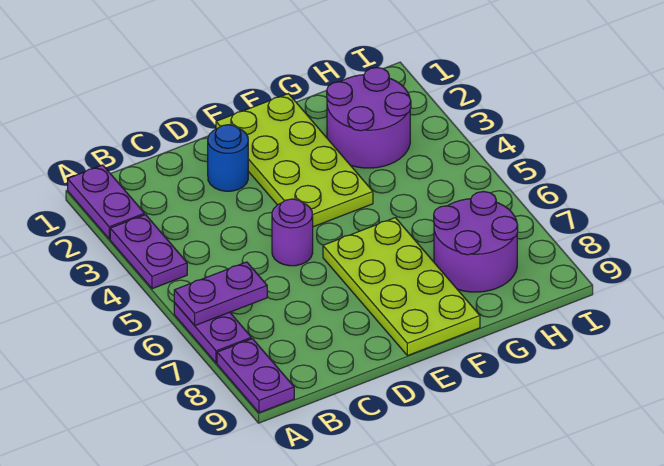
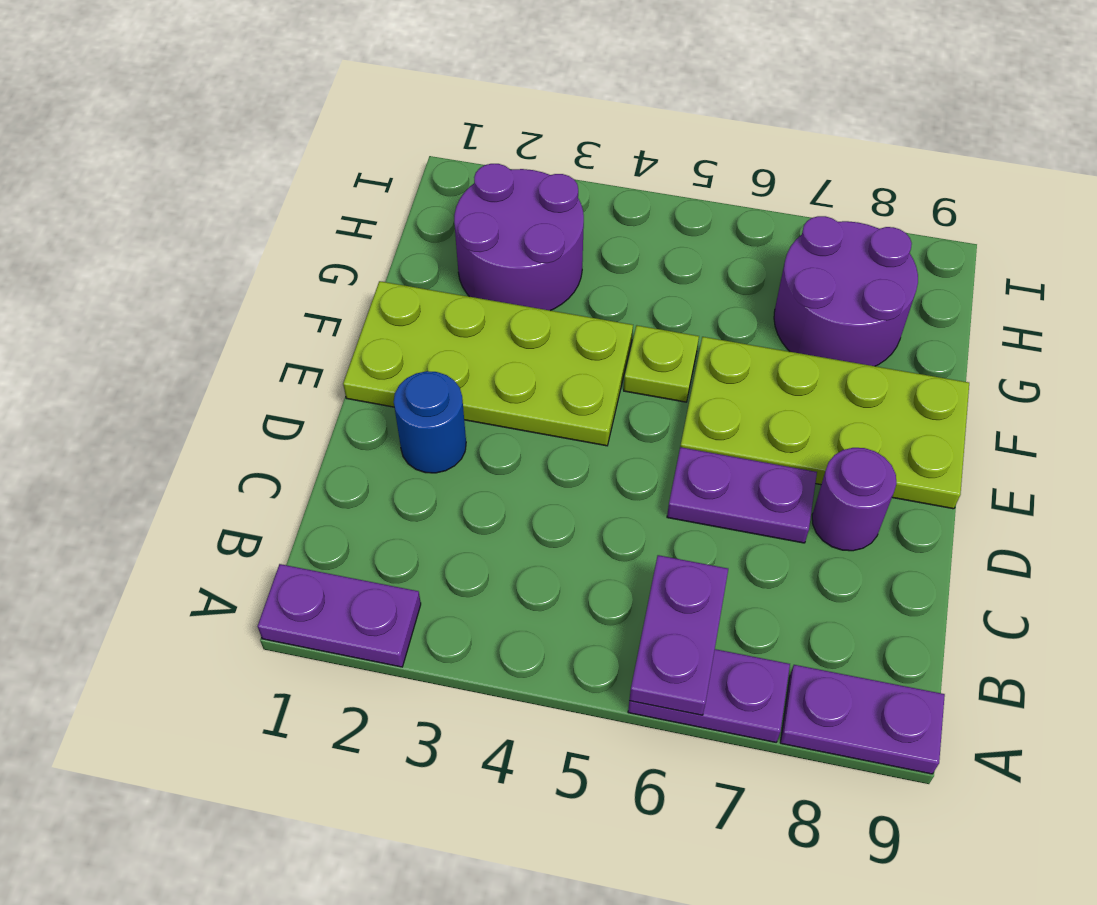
purple 1x2 plate [110,215,187,289] -> purple 1x2 plate moved to [667,447,817,543]
purple 1x1 round brick [272,199,313,266] -> purple 1x1 round brick moved to [812,448,897,551]
none -> lime 1x1 plate [624,326,699,402]

